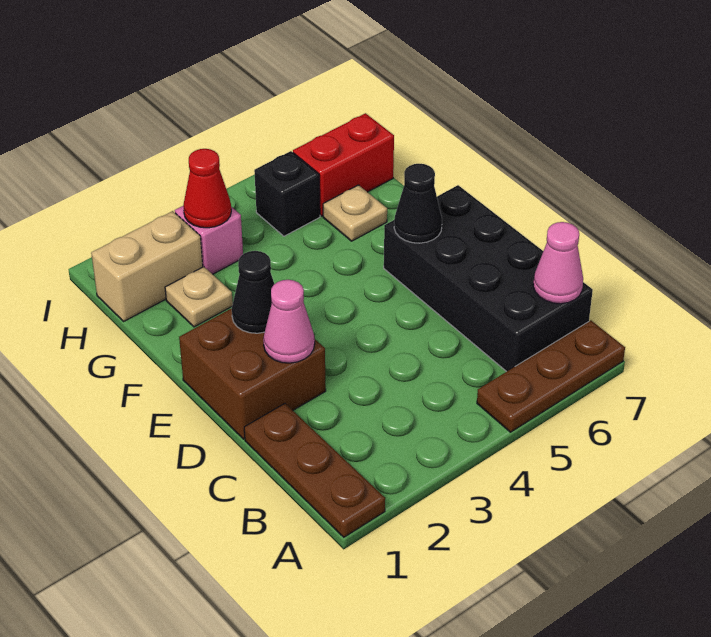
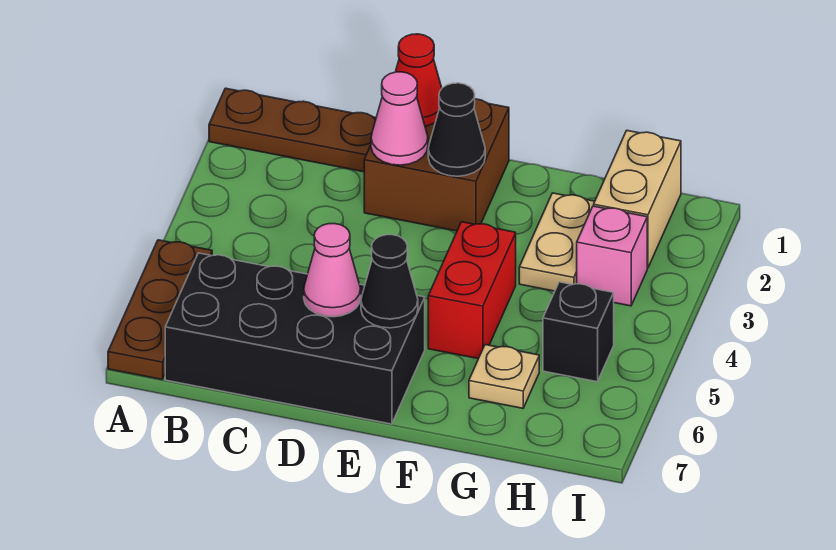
pink 1x1 cone [533,222,583,304] -> pink 1x1 cone moved to [304,224,361,317]
tan 1x1 plate [165,267,233,327] -> tan 1x2 plate [519,193,595,291]
red 1x1 cone [183,149,231,228] -> red 1x1 cone moved to [396,34,442,126]
red 1x2 brick [293,113,394,216] -> red 1x2 brick moved to [428,222,516,359]

